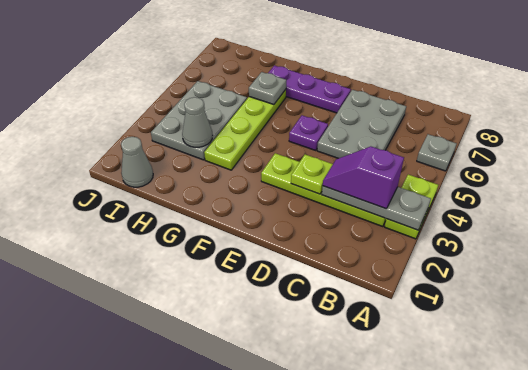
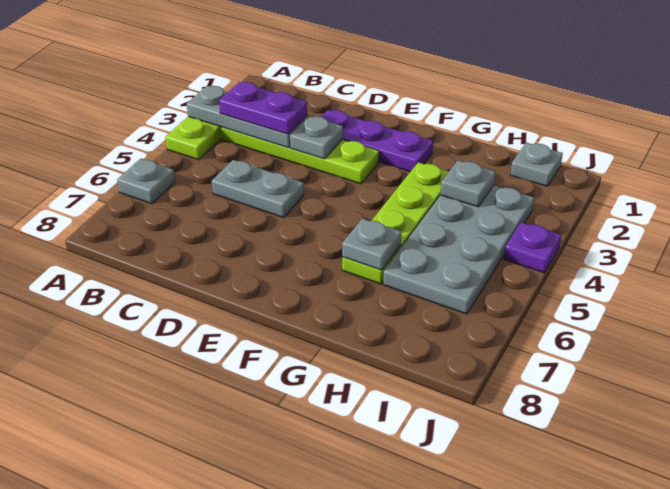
purple 1x2 slope [323,147,404,209] -> purple 1x2 plate [219,82,307,134]
grey 2x3 plate [317,90,406,158] -> grey 1x2 plate [212,160,304,218]
lime 1x1 plate [291,155,333,194] -> grey 1x1 plate [290,116,343,159]
purple 1x1 plate [289,115,328,150] -> purple 1x1 plate moved to [504,222,561,273]
purple 1x3 plate [268,65,351,113] -> purple 1x3 plate moved to [322,110,433,172]
grey 2x3 plate [151,81,247,160] -> grey 2x4 plate [383,185,534,314]
grey 1x1 cone [182,97,212,147] -> grey 1x1 plate [440,160,495,207]
grey 1x1 cone [121,137,153,187] -> grey 1x1 plate [510,143,563,186]

